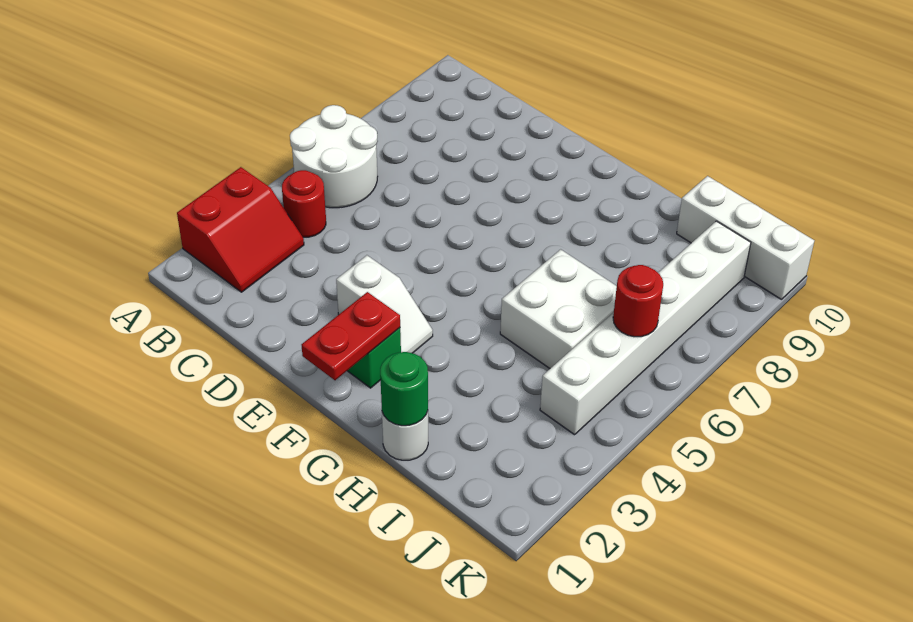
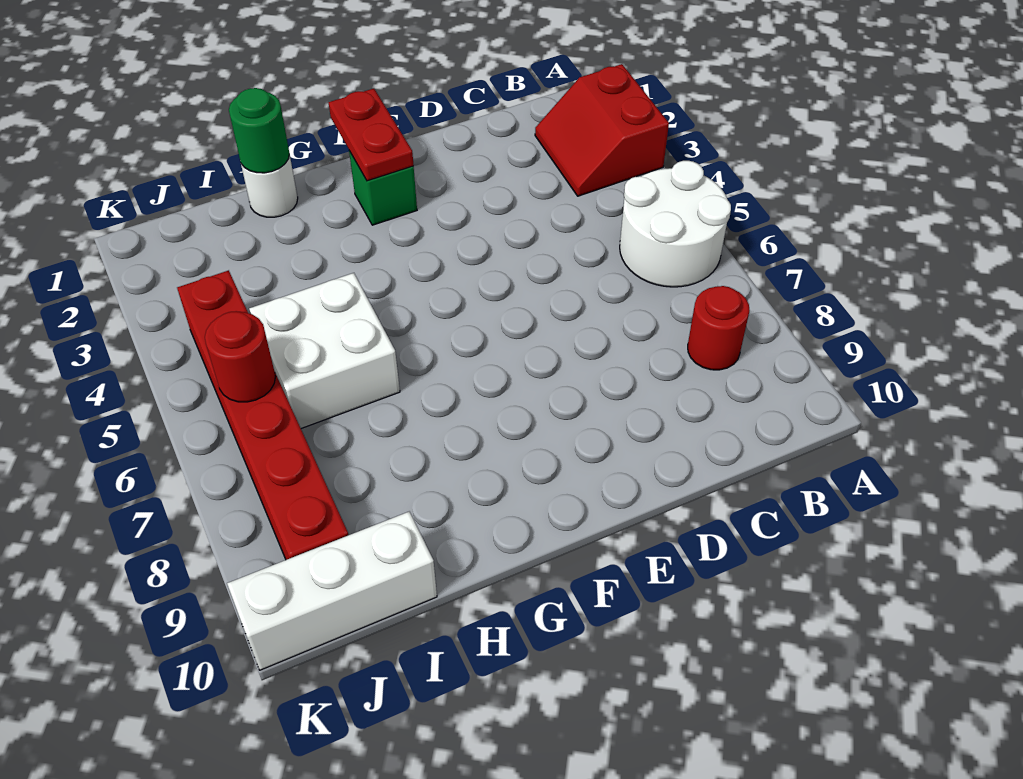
red 1x1 round brick [282,170,326,237] -> red 1x1 round brick moved to [688,286,750,370]
white 1x2 slope [336,255,433,353] -> none
white 1x6 brick [540,221,751,435] -> red 1x6 brick [177,270,348,560]

